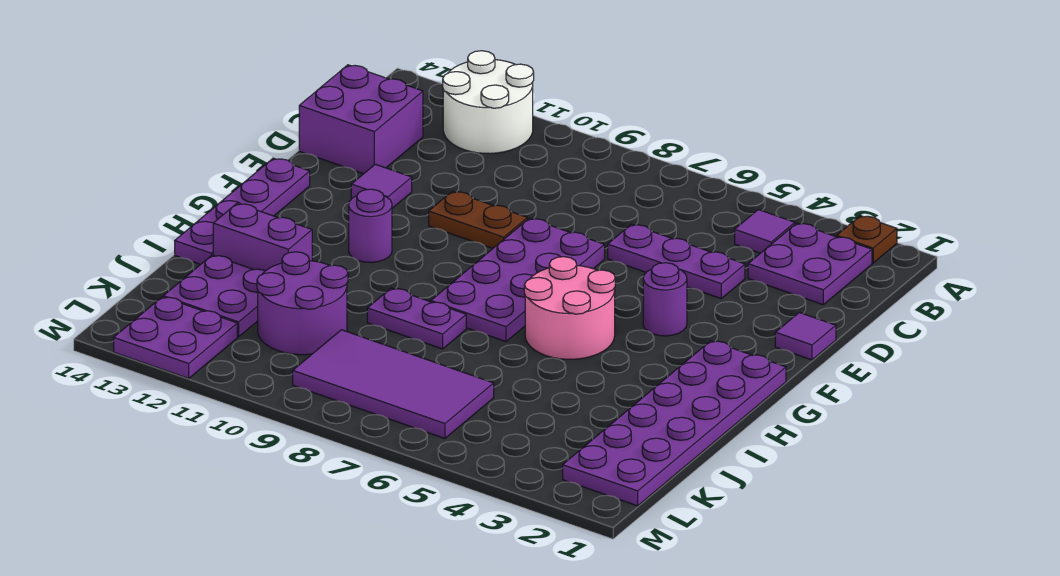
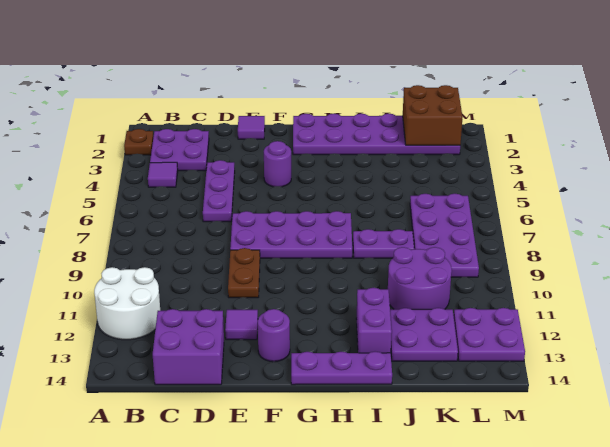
purple 1x4 plate [175,158,310,265] -> purple 1x3 plate [291,351,392,385]
pink 2x2 round brick [524,257,615,359] -> none
purple 1x1 round brick [349,189,392,262] -> purple 1x1 round brick moved to [258,309,290,362]
purple 1x2 plate [367,288,466,349] -> purple 1x2 plate turned to [353,229,414,258]
none -> brown 2x2 brick [403,85,463,145]
purple 2x4 tile [293,330,494,438] -> purple 2x4 plate [410,194,479,277]

